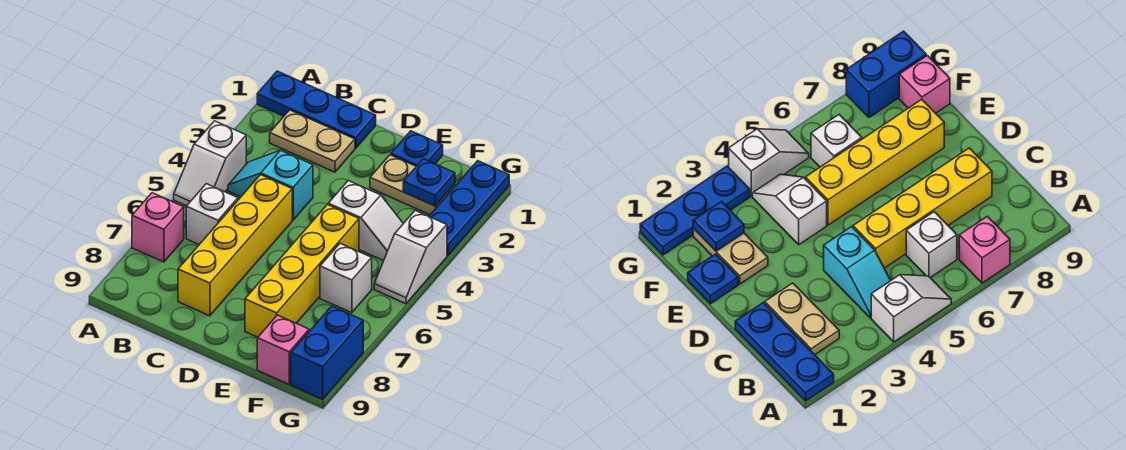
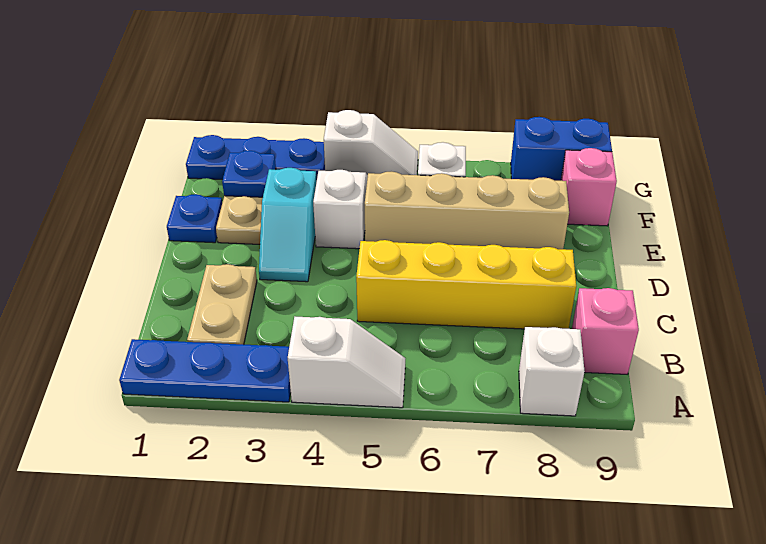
blue 1x3 plate [257,71,376,148] -> blue 1x3 plate turned to [119,339,291,402]
pink 1x1 brick [132,193,184,262] -> pink 1x1 brick moved to [572,288,639,374]
cyan 1x2 slope [228,150,313,220] -> cyan 1x2 slope moved to [259,168,317,282]
white 1x1 brick [186,184,238,244] -> white 1x1 brick moved to [519,327,585,416]
yellow 1x4 brick [245,204,359,337] -> tan 1x4 brick [365,172,569,249]

